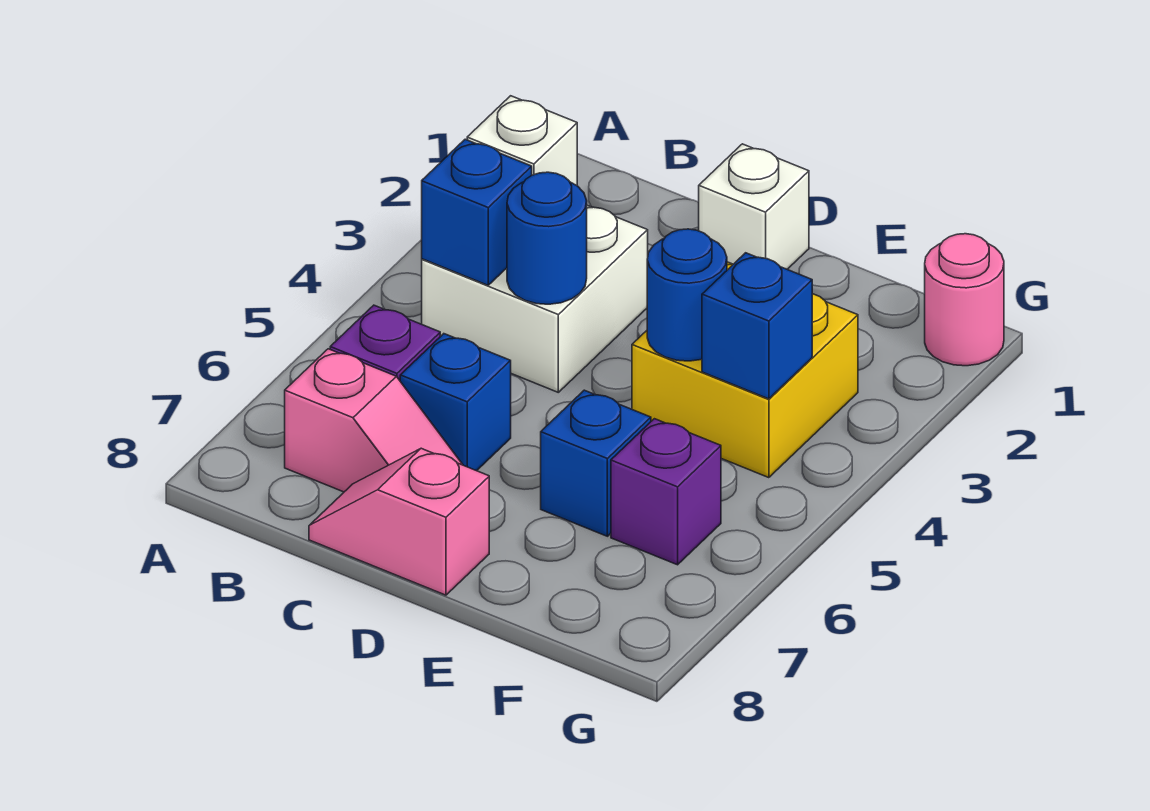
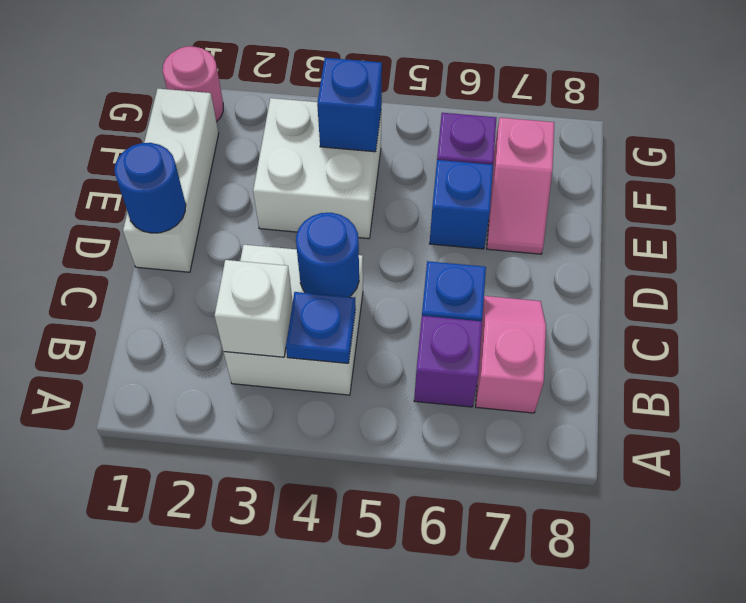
blue 1x1 brick [422,139,532,285] -> blue 1x1 plate [286,292,356,363]
pink 1x2 slope [309,448,489,595] -> pink 1x2 slope moved to [487,118,554,254]
white 1x1 brick [699,144,809,269] -> white 1x3 brick [123,89,219,272]
yellow 2x2 brick [632,262,858,478] -> white 2x2 brick [253,98,381,239]
blue 1x1 round brick [647,229,727,361] -> blue 1x1 round brick moved to [114,143,186,233]

